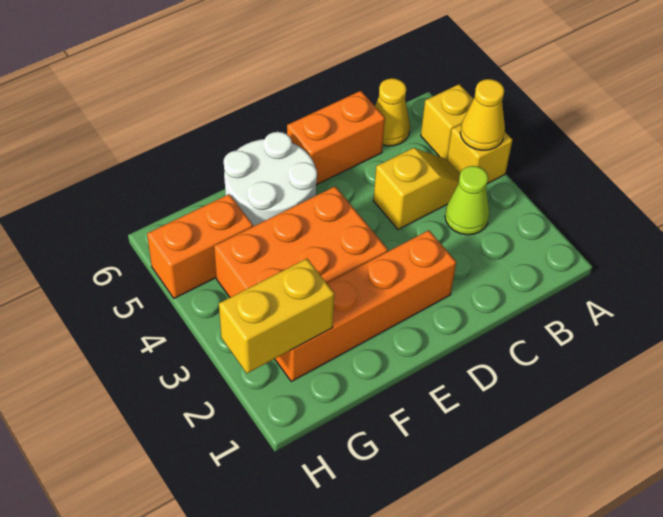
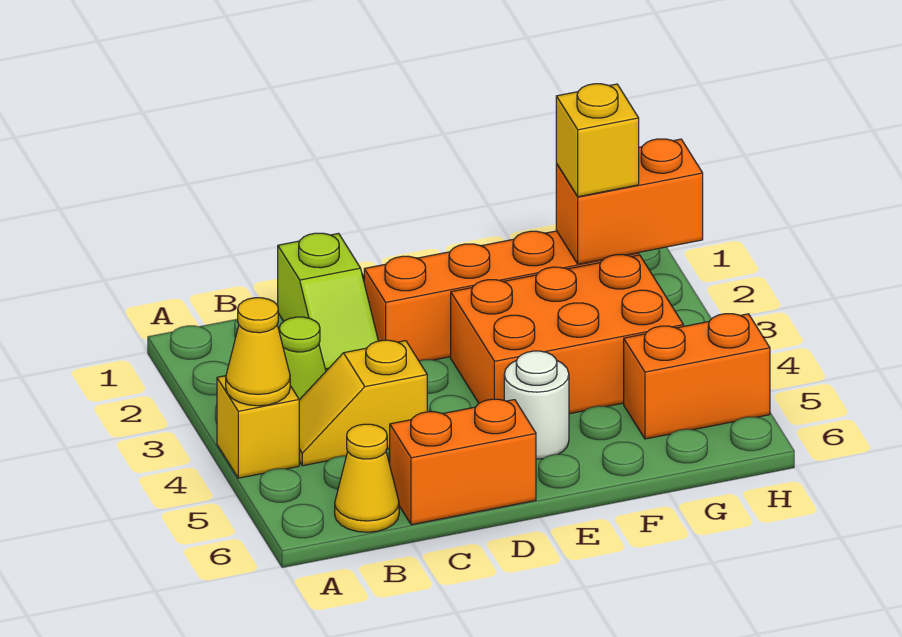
yellow 1x1 brick [421,84,473,160] -> yellow 1x1 brick moved to [556,84,639,197]
none -> lime 1x2 slope [278,233,378,371]
white 2x2 round brick [224,132,317,226] -> white 1x1 round brick [504,351,569,459]
yellow 1x2 brick [219,259,334,373] -> orange 1x2 brick [556,139,703,264]

